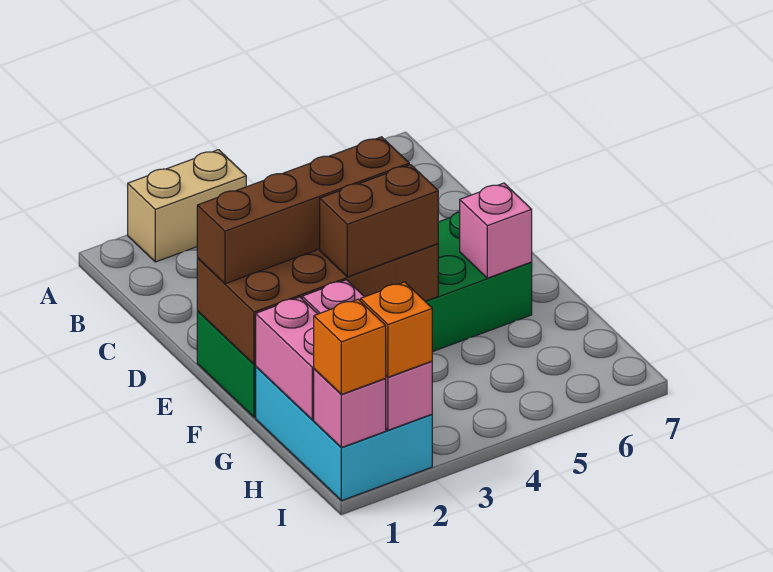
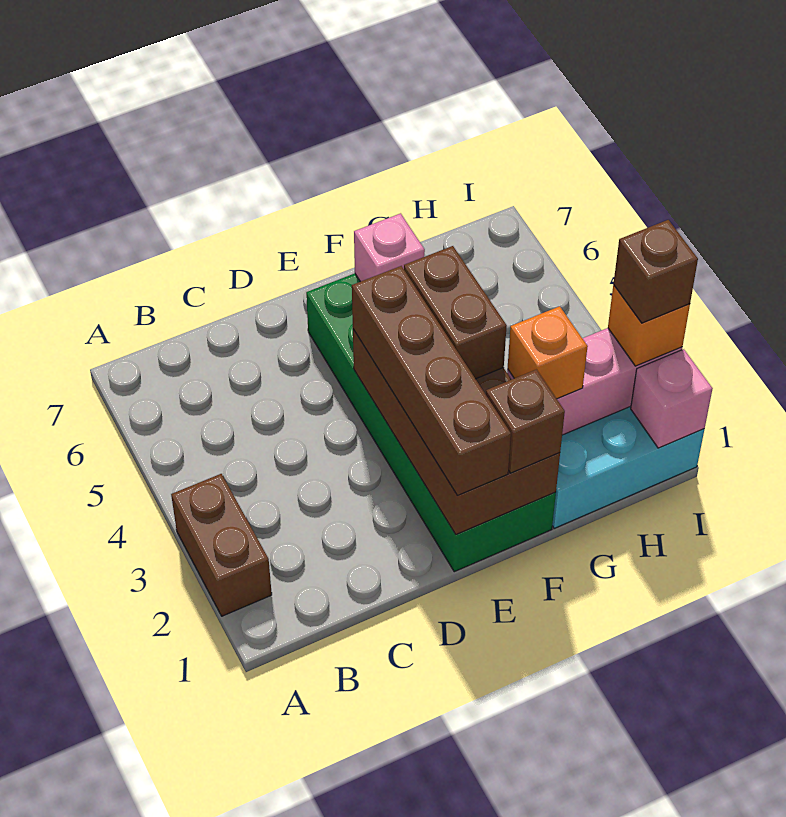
tan 1x2 brick [128,150,246,262] -> brown 1x2 brick [171,474,272,616]
none -> brown 1x1 brick [486,370,565,473]
pink 1x2 brick [256,297,317,420] -> none
orange 1x1 brick [314,299,386,394] -> orange 1x1 brick moved to [508,306,588,399]
none -> brown 1x1 brick [613,220,698,323]

